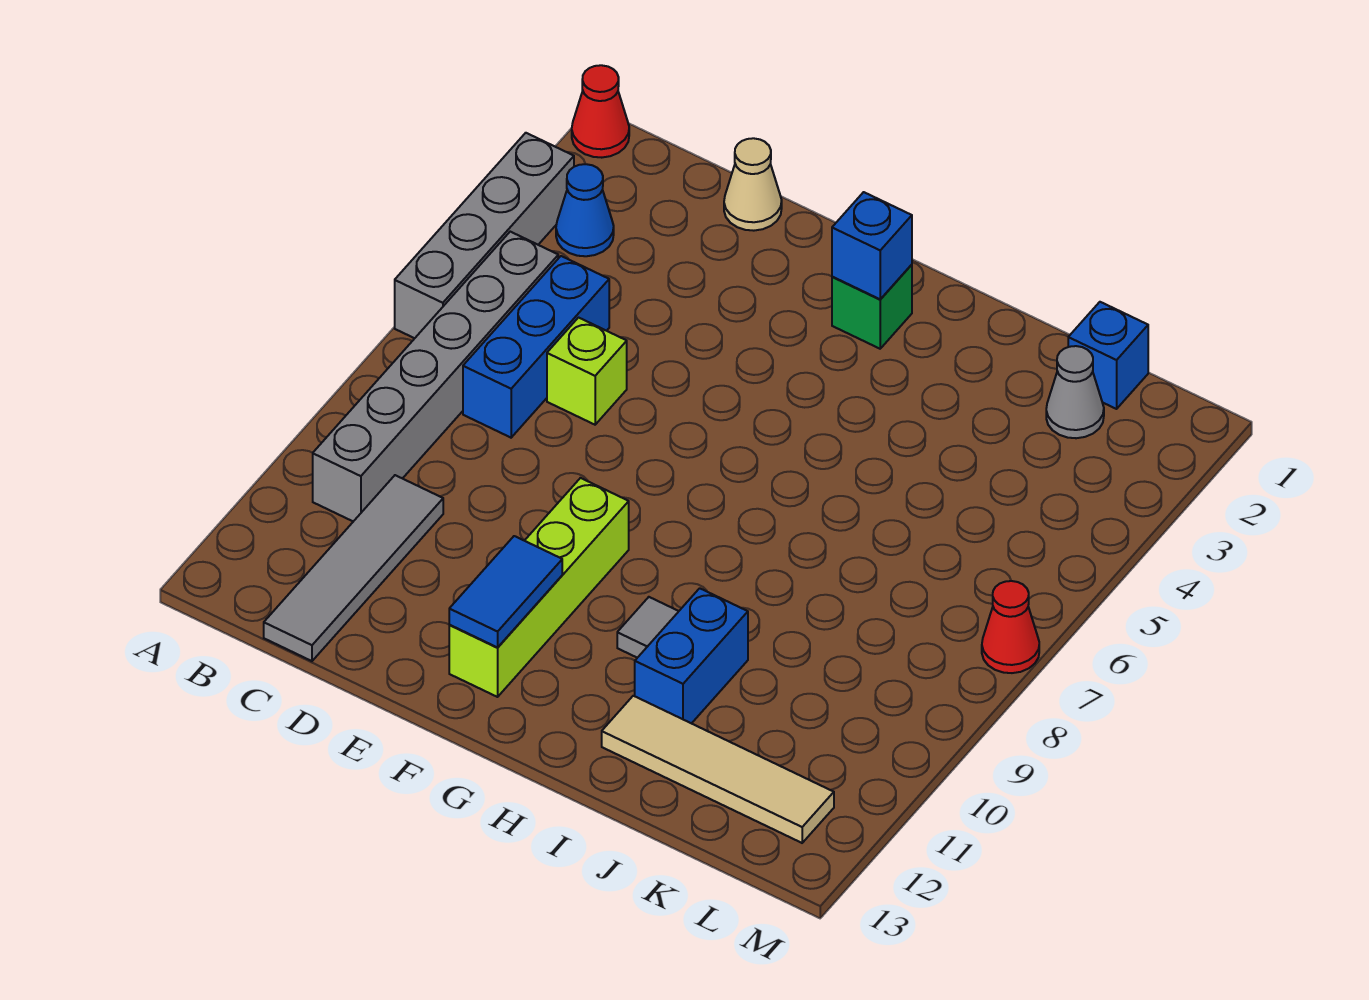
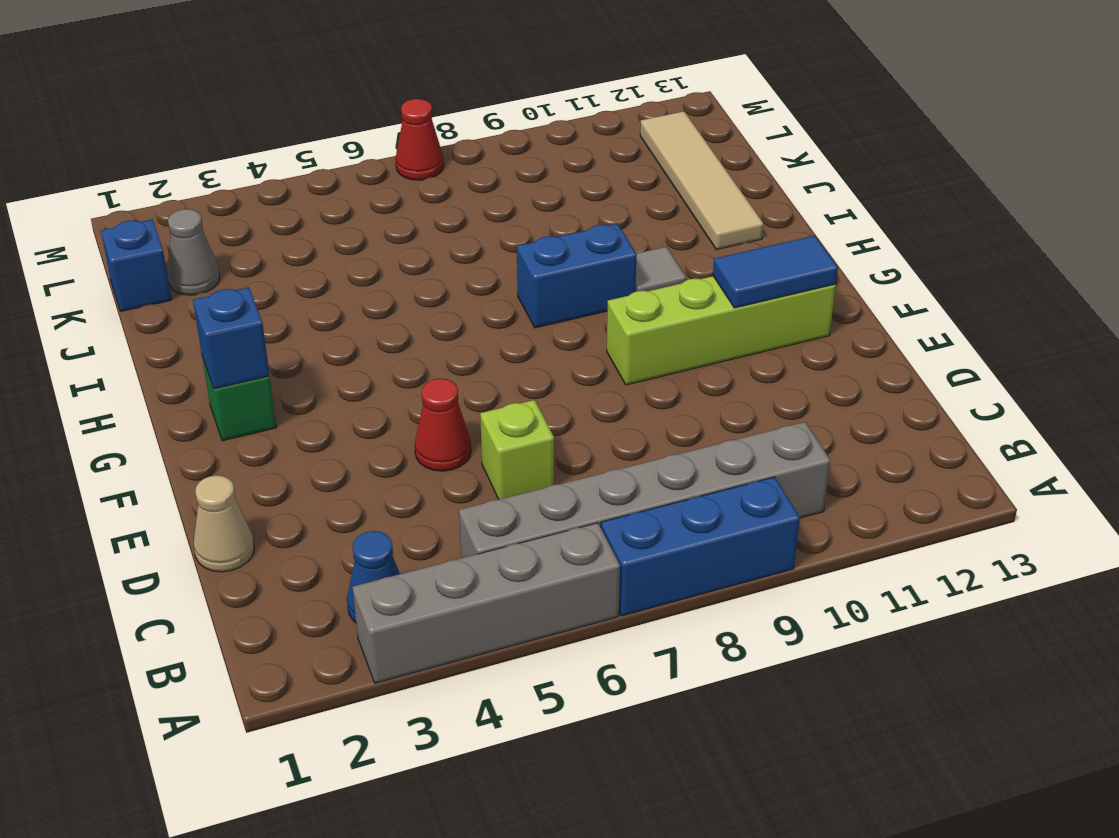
red 1x1 cone [572,65,629,158] -> red 1x1 cone moved to [415,378,471,471]
blue 1x3 brick [463,256,609,438] -> blue 1x3 brick moved to [601,477,800,616]
grey 1x4 tile [264,475,443,661] -> none
blue 1x2 brick [635,588,748,724] -> blue 1x2 brick moved to [517,224,637,328]

